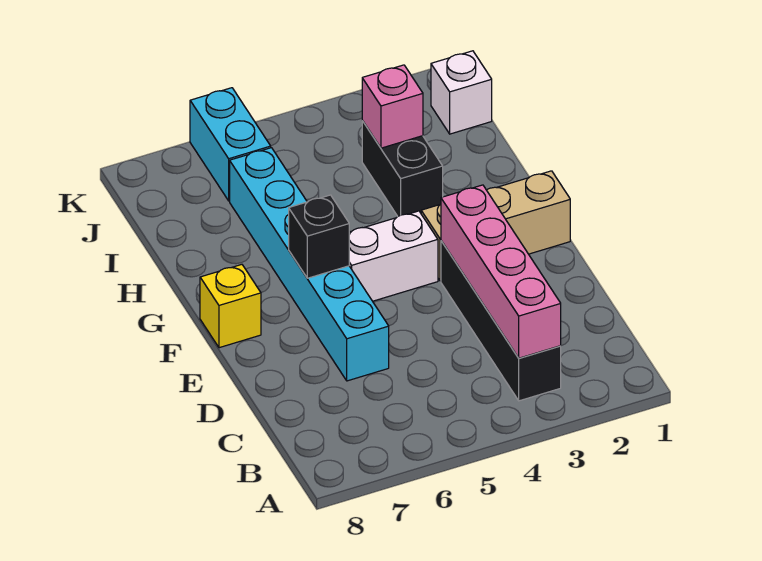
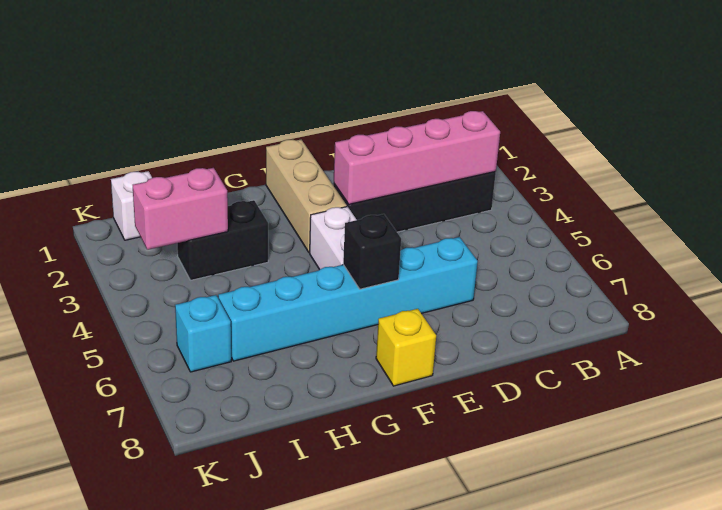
pink 1x1 brick [362,65,423,148] -> pink 1x2 brick [133,168,228,250]
cyan 1x2 brick [190,88,271,201] -> cyan 1x1 brick [175,295,231,372]

